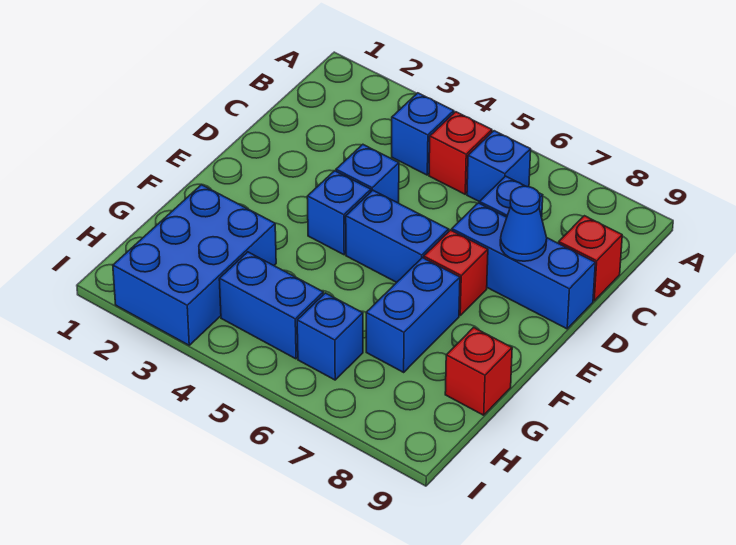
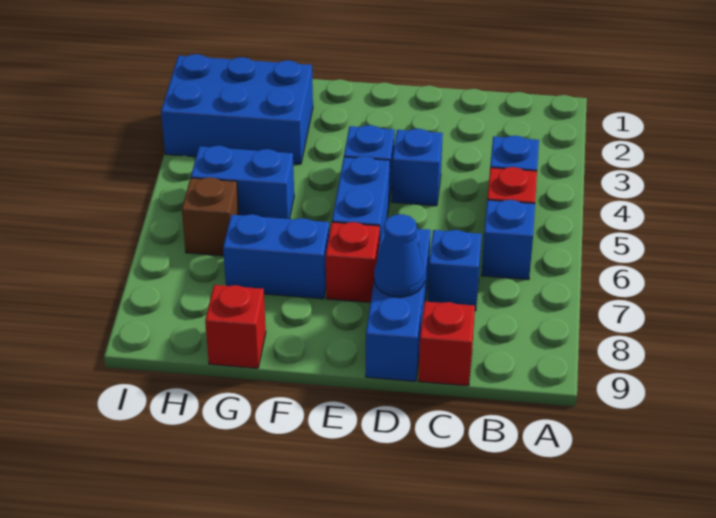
blue 1x2 brick [219,252,323,359] -> blue 1x2 brick turned to [191,146,294,219]
blue 1x1 brick [297,293,363,380] -> brown 1x1 brick [182,177,239,256]

